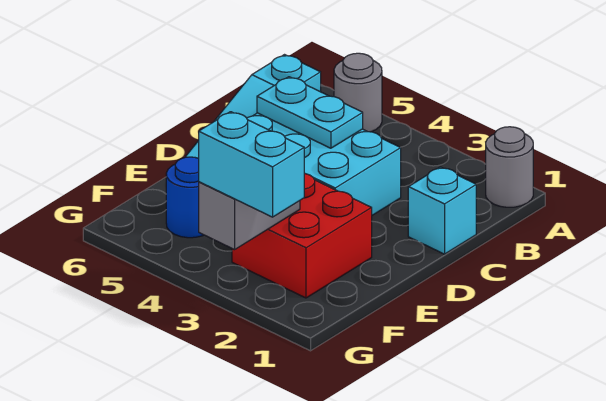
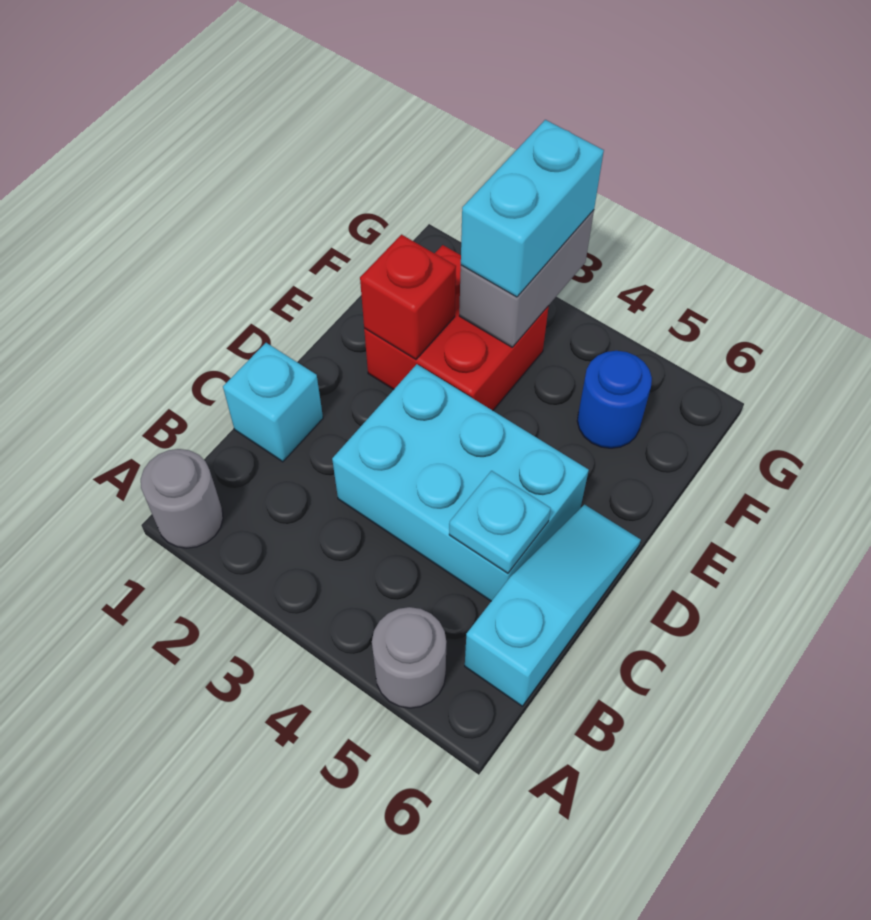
cyan 1x2 plate [257,77,363,148] -> cyan 1x1 plate [449,471,551,573]
none -> red 1x1 brick [360,235,456,359]
cyan 1x2 brick [199,112,304,217] -> cyan 1x2 brick turned to [461,120,604,297]

